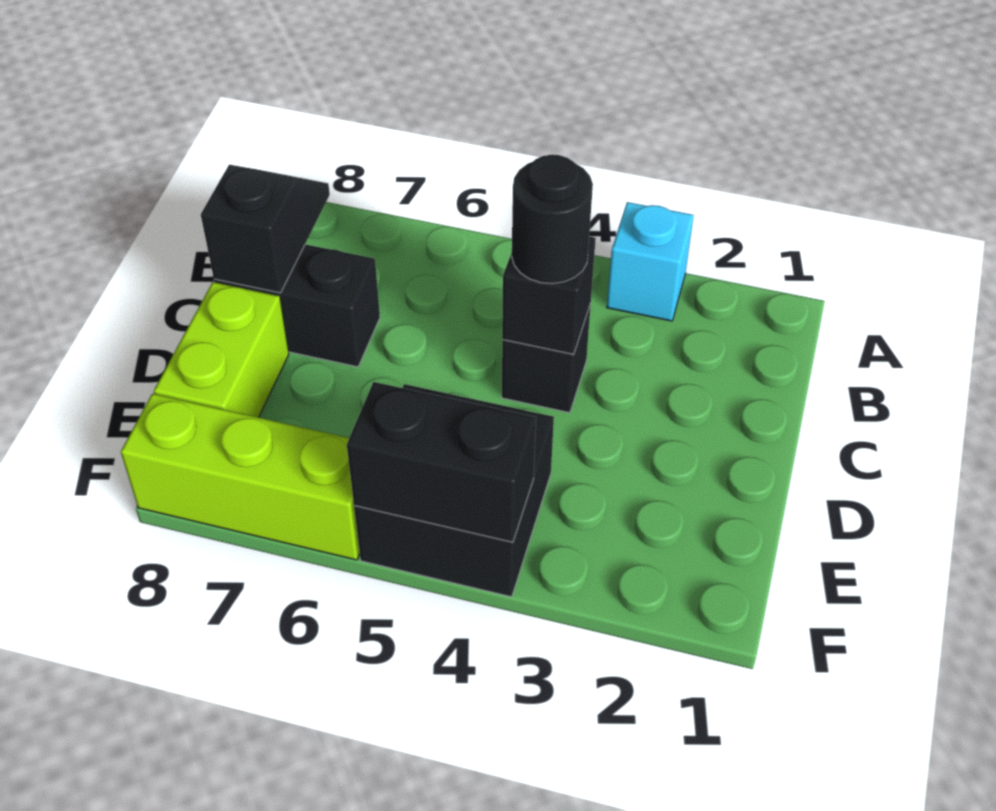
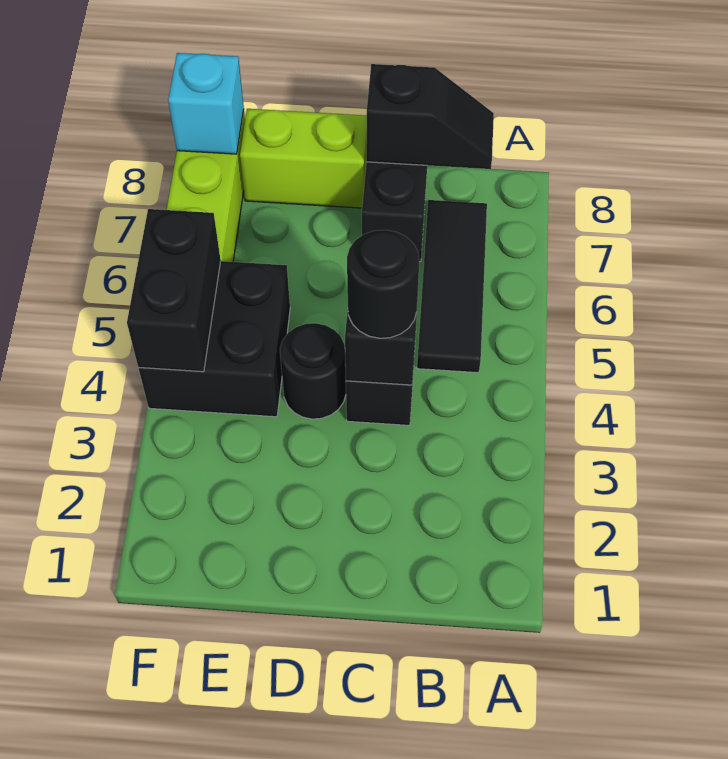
cyan 1x1 brick [607,202,694,321] -> cyan 1x1 brick moved to [168,53,244,154]
none -> black 1x3 tile [417,200,487,373]
none -> black 1x1 round brick [280,323,346,419]

